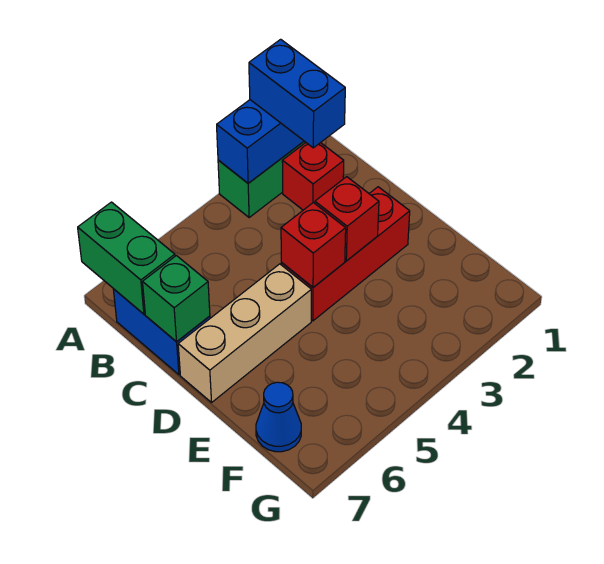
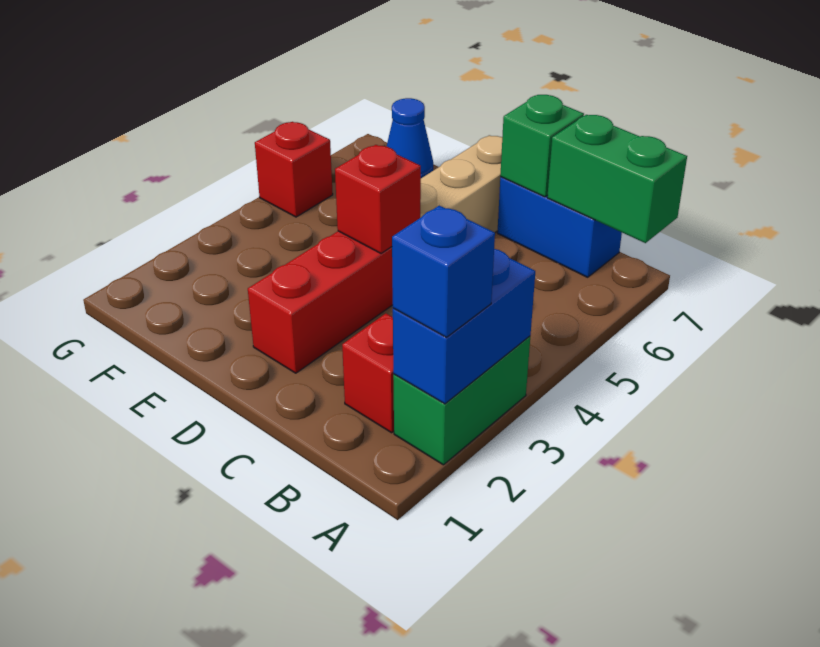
blue 1x2 brick [249,39,345,148] -> blue 1x1 brick [392,206,495,337]
red 1x1 brick [315,177,379,261] -> red 1x1 brick moved to [255,122,333,217]

